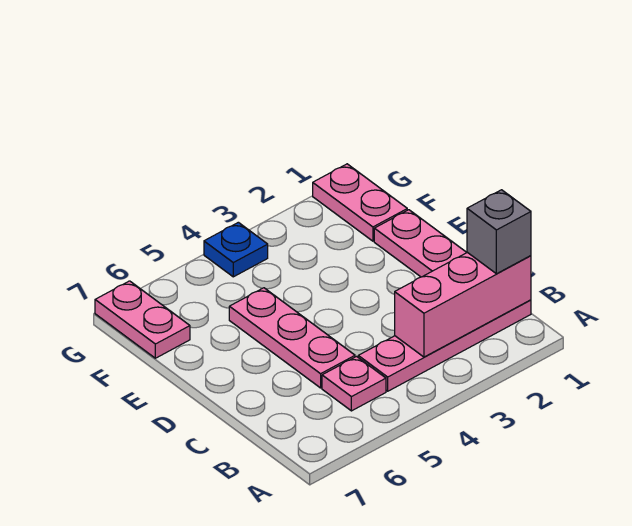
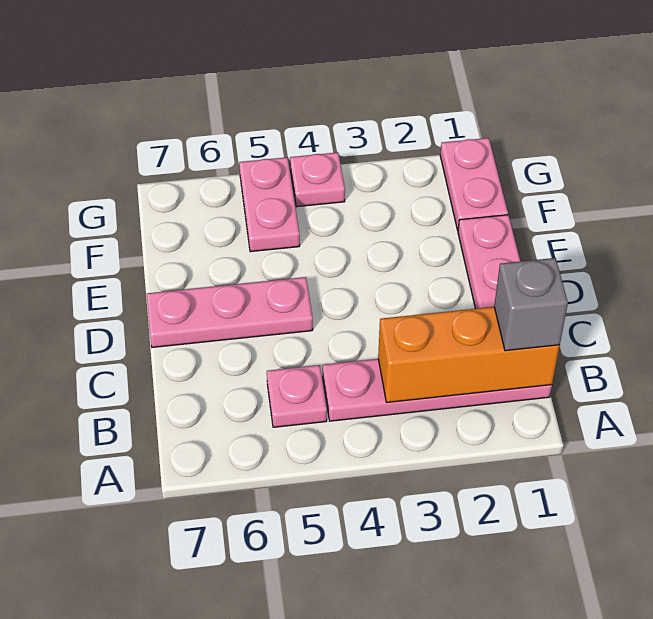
pink 1x3 brick [395,252,531,357] -> orange 1x3 brick [378,307,560,402]
pink 1x3 plate [229,288,355,388] -> pink 1x3 plate turned to [147,277,313,347]
pink 1x2 plate [95,281,190,358] -> pink 1x2 plate moved to [239,157,300,252]
blue 1x1 plate [204,222,268,277] -> pink 1x1 plate [290,152,345,207]

